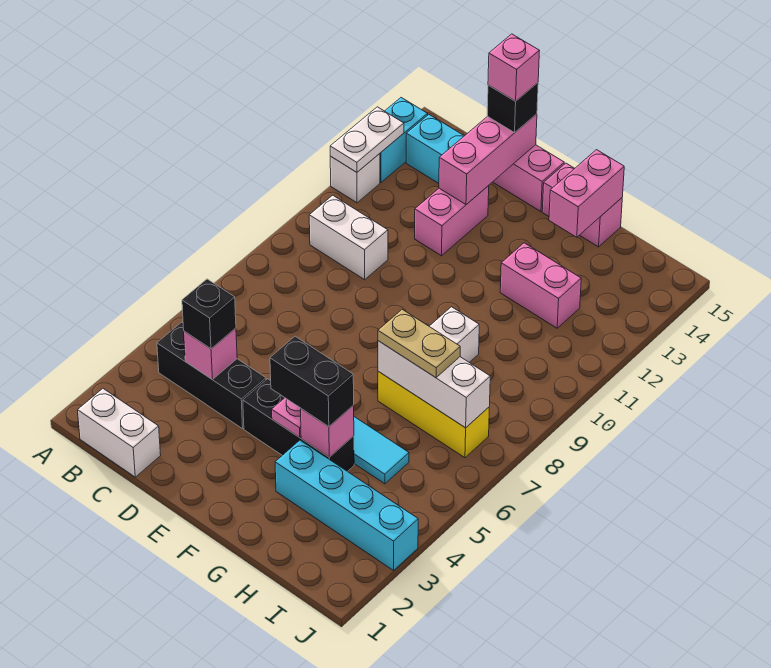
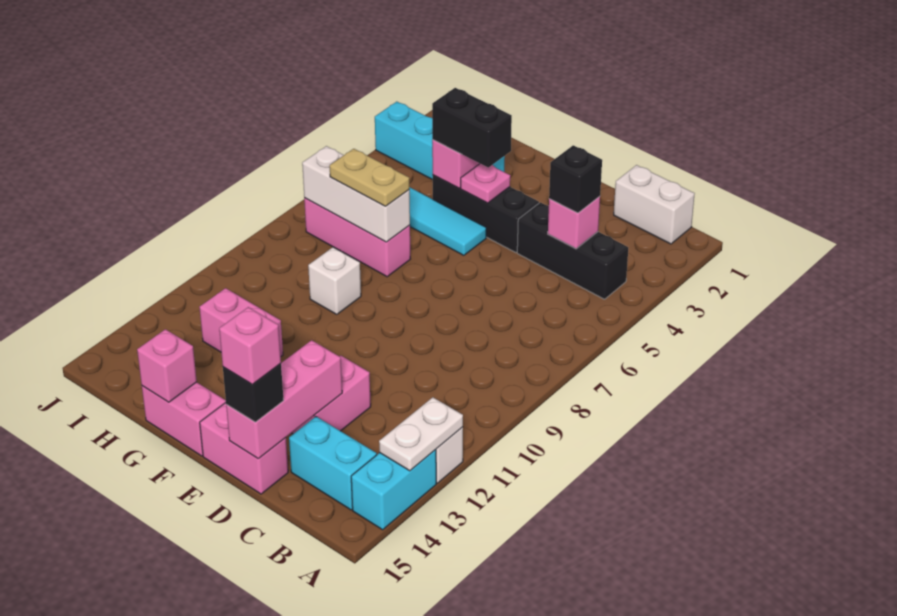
white 1x2 brick [309,195,388,280] -> none
yellow 1x3 brick [378,372,489,458] -> pink 1x3 brick [304,198,410,277]
pink 1x2 brick [549,150,624,237] -> pink 1x1 brick [137,329,197,402]

